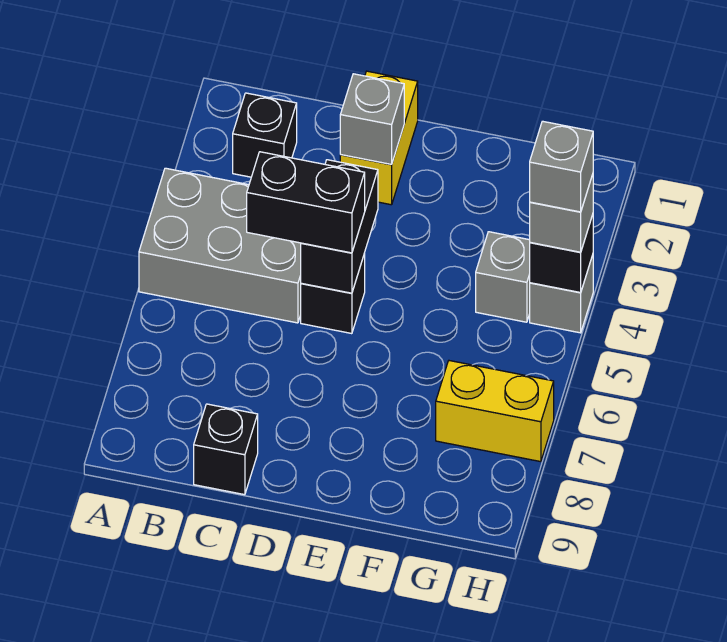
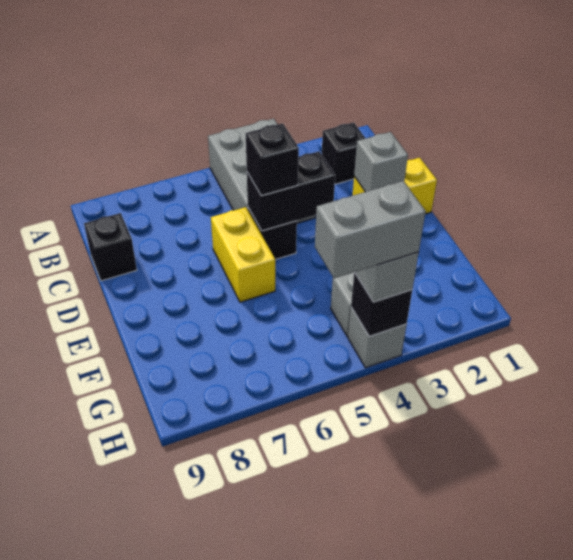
black 1x2 brick [247,152,365,253] -> black 1x1 brick [246,123,299,196]
yellow 1x2 brick [436,361,554,462] -> yellow 1x2 brick moved to [211,207,275,302]
grey 1x1 brick [530,121,593,212] -> grey 1x2 brick [315,181,426,278]

